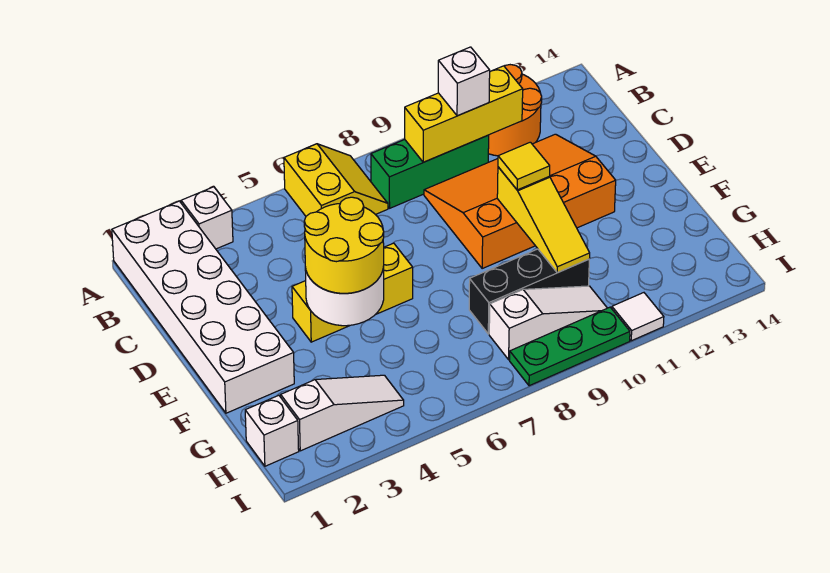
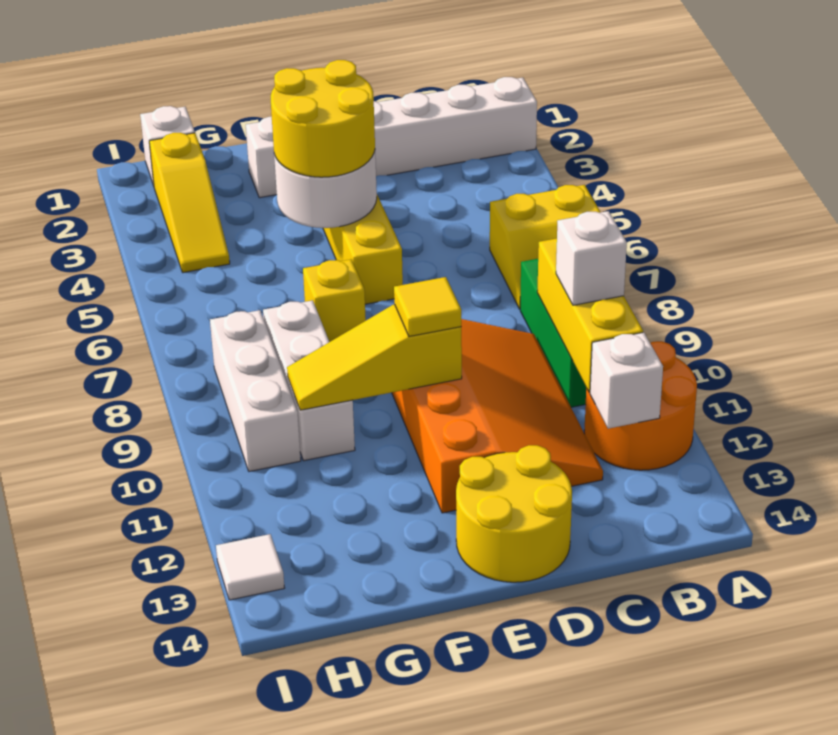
white 2x6 brick [112,201,294,413] -> white 1x6 brick [246,77,537,198]
white 1x1 brick [181,187,233,249] -> white 1x1 brick moved to [590,332,663,429]
none -> yellow 2x2 round brick [456,445,572,582]
none -> yellow 1x1 brick [303,259,366,342]
black 1x3 brick [469,249,589,334] -> white 1x3 brick [263,300,355,461]
white 1x3 slope [281,375,404,451] -> yellow 1x3 slope [149,133,230,273]
white 1x3 slope [489,286,607,360] -> white 1x3 brick [210,310,301,471]
green 1x3 plate [510,307,630,386] -> none
white 1x1 tile [612,293,664,341] -> white 1x1 tile moved to [216,534,284,600]

